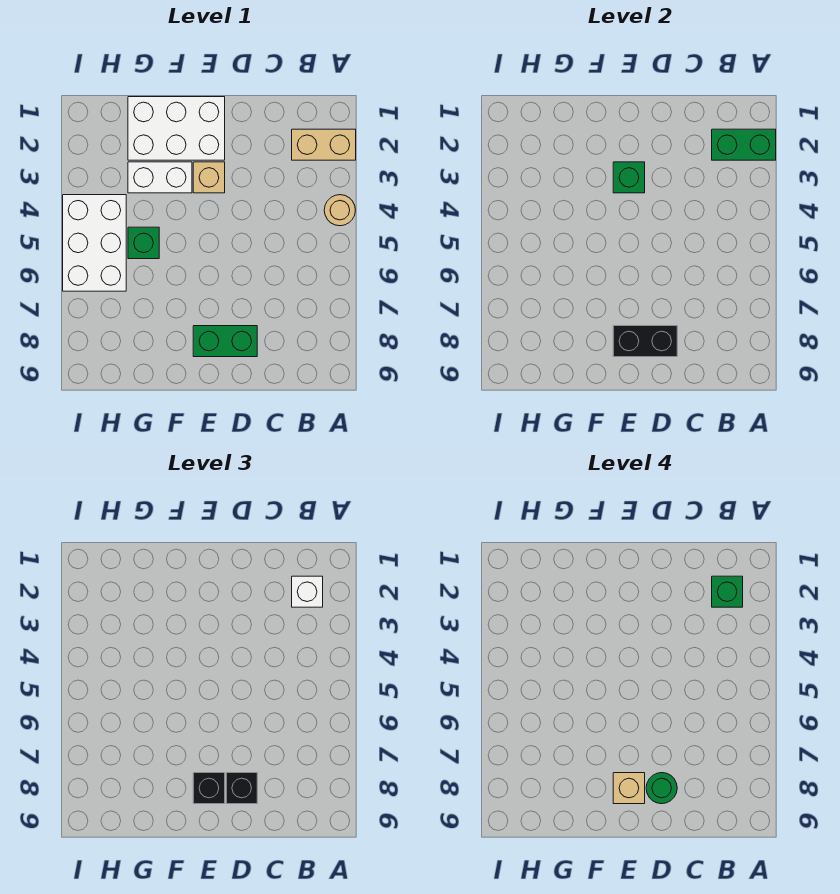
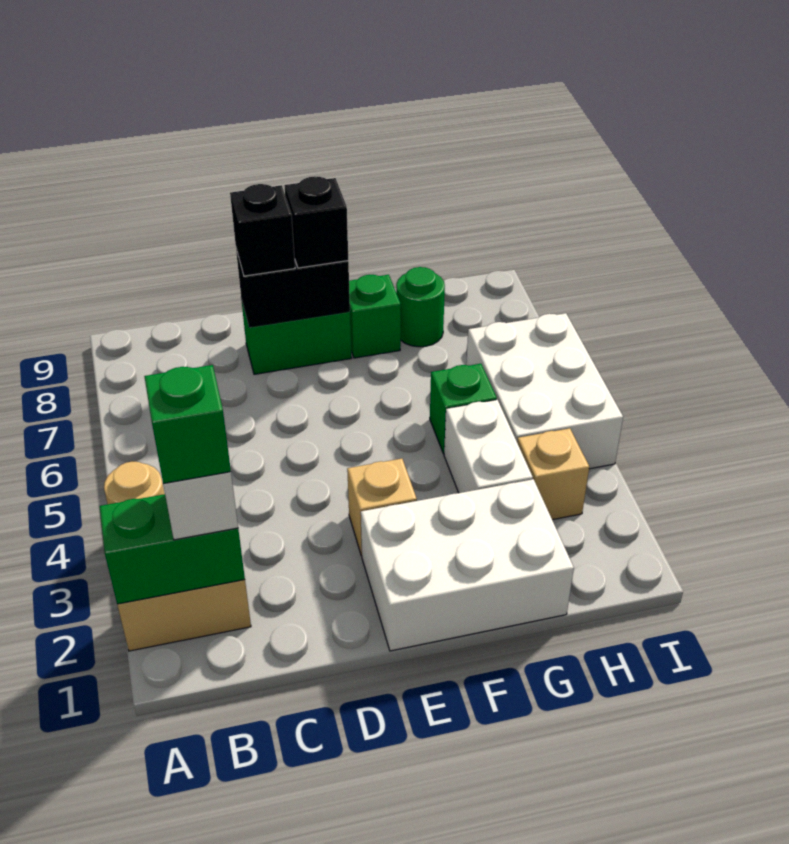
green 1x1 round brick [646,773,677,804] -> green 1x1 round brick moved to [396,267,445,347]
green 1x1 brick [613,162,645,193] -> green 1x1 brick moved to [349,275,401,358]
tan 1x1 brick [613,773,645,804] -> tan 1x1 brick moved to [517,428,589,520]
white 1x2 brick [128,162,192,193] -> white 1x2 brick turned to [444,400,533,493]

